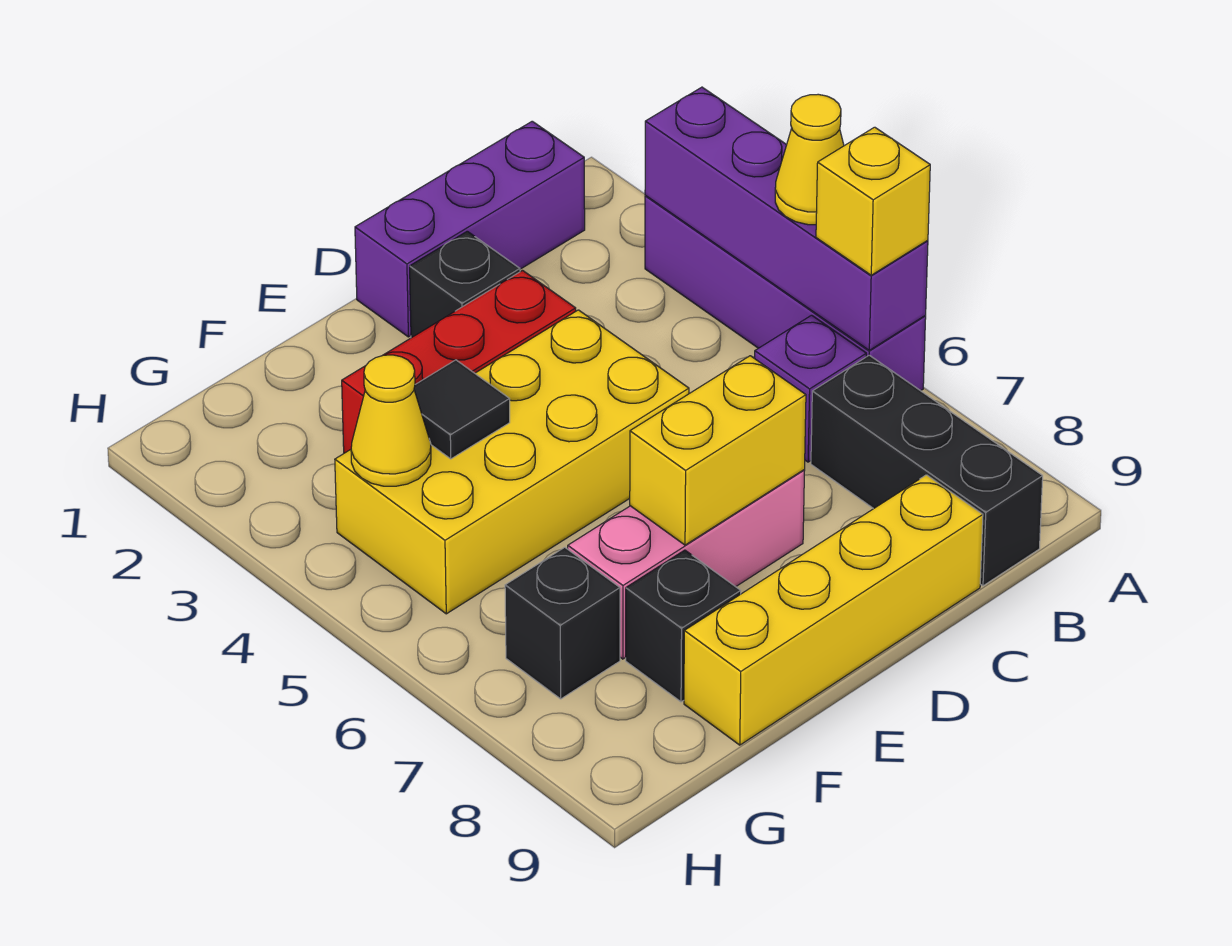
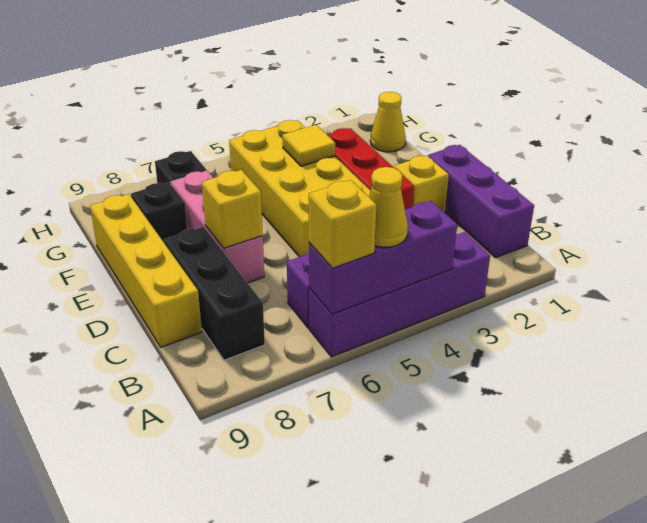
purple 1x4 brick [645,87,928,350] -> purple 1x3 brick [309,201,457,314]
black 1x3 brick [811,355,1043,586] -> black 1x3 brick turned to [164,227,265,360]
black 1x1 brick [410,231,520,338] -> yellow 1x1 brick [394,155,449,213]
yellow 1x2 brick [630,356,806,545] -> yellow 1x1 brick [202,170,263,248]
black 1x1 tile [414,360,510,459] -> yellow 1x1 tile [282,125,335,166]
yellow 1x1 cone [351,355,431,486] -> yellow 1x1 cone moved to [370,92,406,152]

